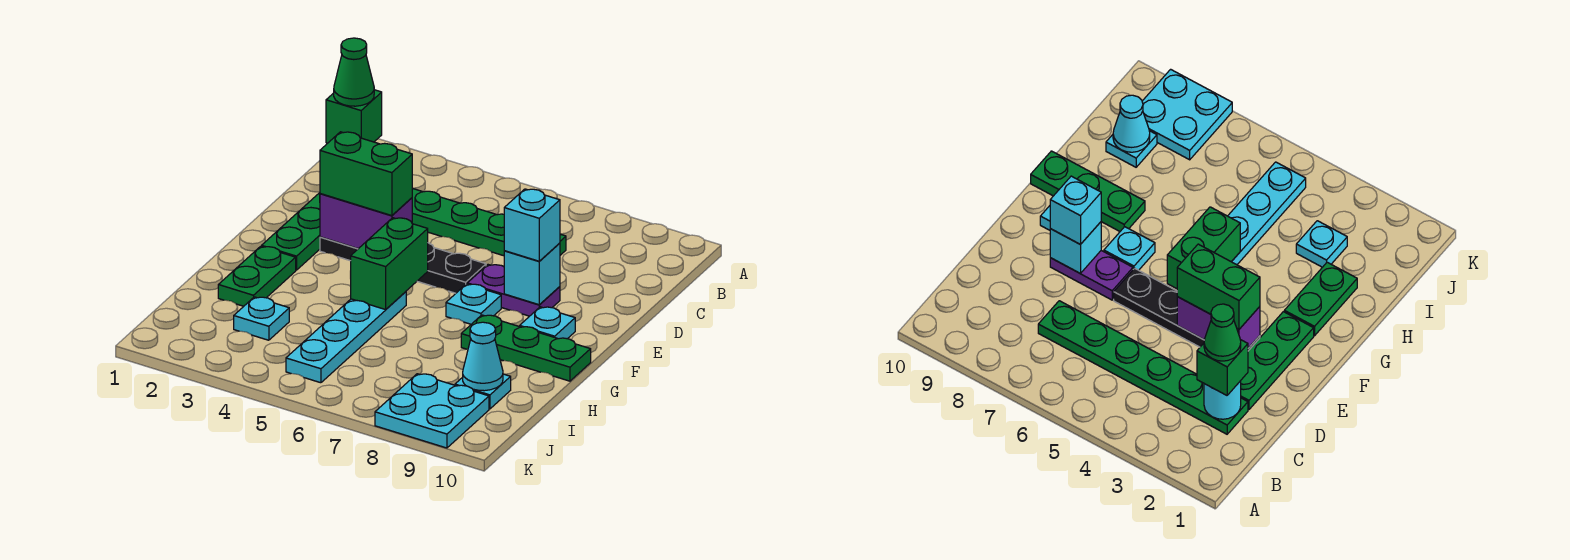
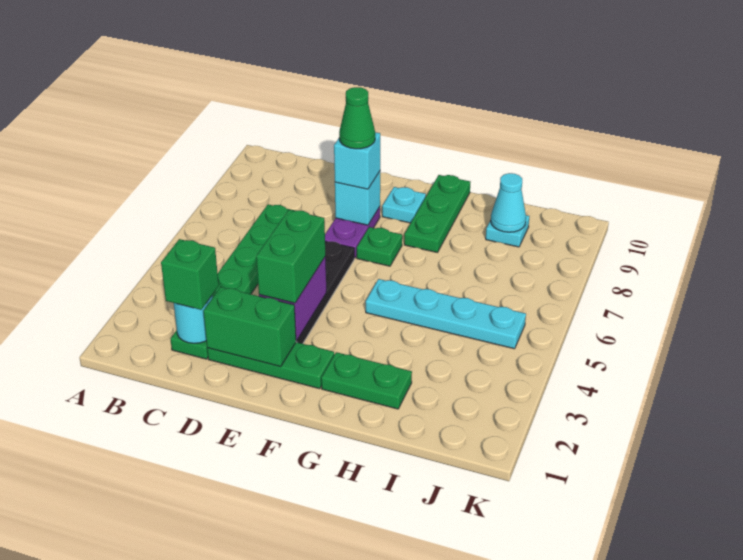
green 1x1 cone [334,38,374,106] -> green 1x1 cone moved to [339,87,375,149]
green 1x2 brick [350,218,428,310] -> green 1x2 brick moved to [204,287,296,366]
cyan 1x1 plate [446,284,501,324] -> green 1x1 plate [357,227,402,266]
cyan 1x1 plate [234,297,289,340] -> none
cyan 2x2 plate [375,374,489,448] -> none

